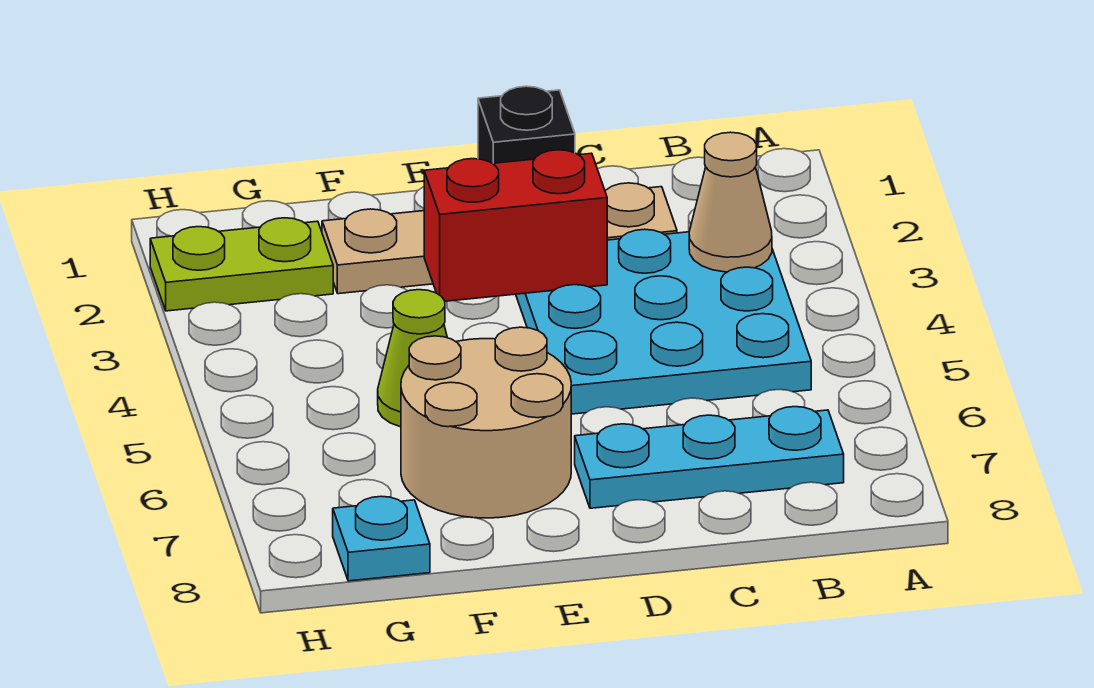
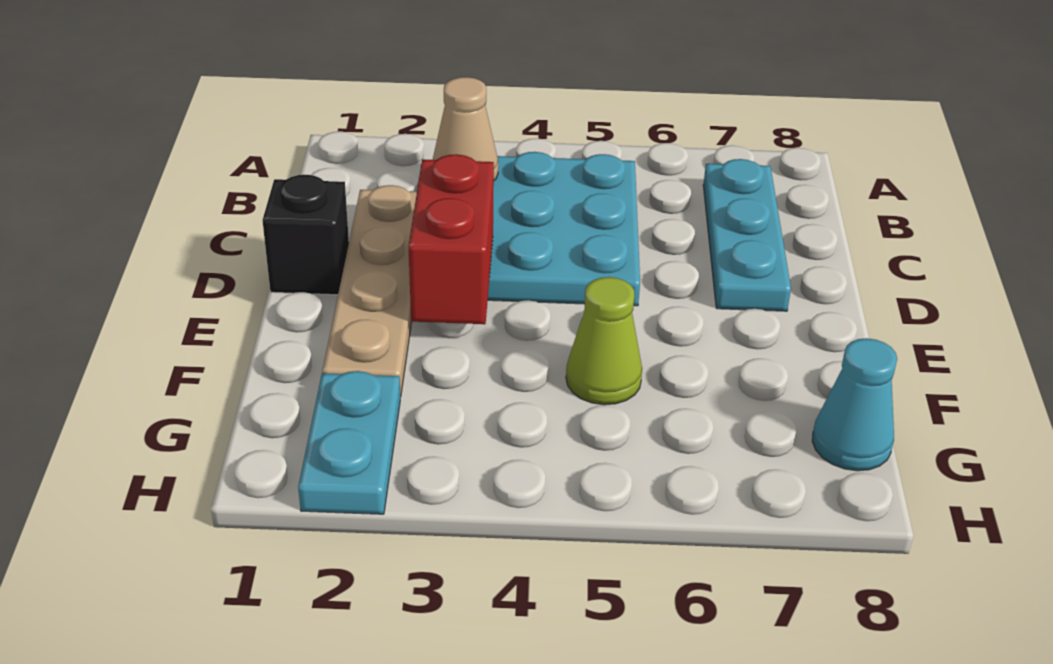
tan 2x2 round brick [401,327,571,518] -> none
lime 1x2 plate [150,218,333,311] -> cyan 1x2 plate [298,371,400,514]
cyan 1x1 plate [333,496,430,581] -> cyan 1x1 cone [812,338,897,471]

